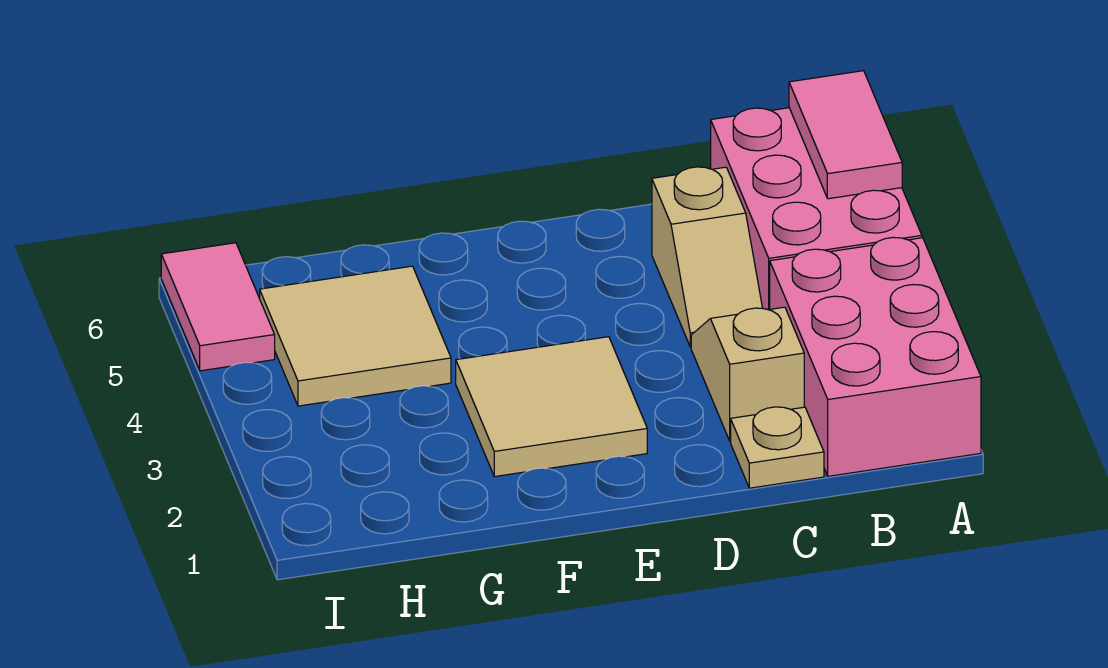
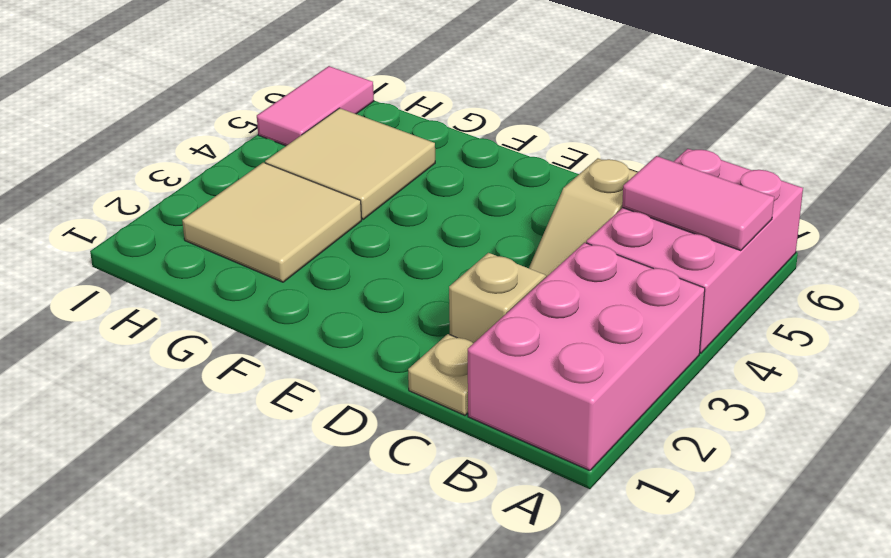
pink 1x2 tile [789,71,902,199] -> pink 1x2 tile turned to [622,156,774,251]
tan 2x2 tile [456,337,647,477] -> tan 2x2 tile moved to [182,162,362,282]

